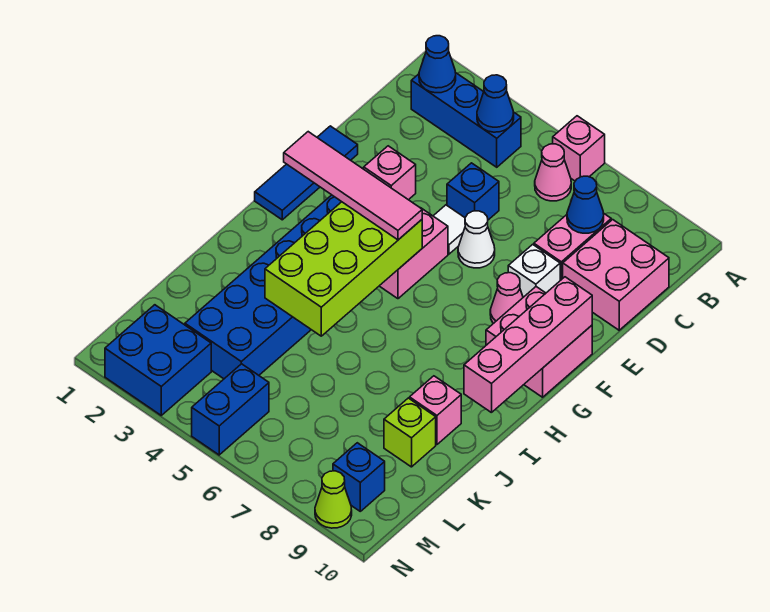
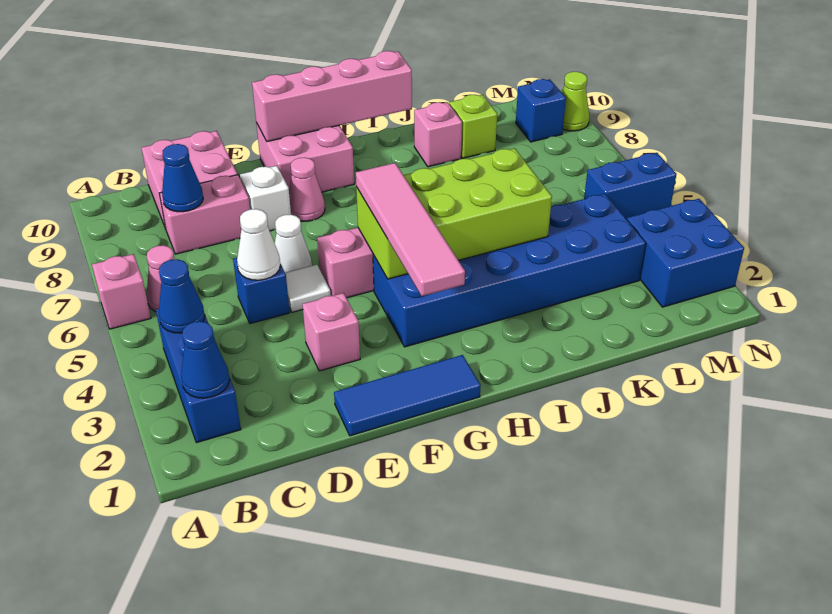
none -> white 1x1 cone [237,209,280,280]

